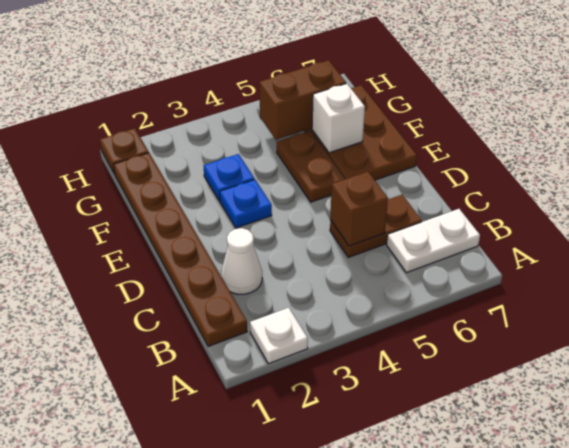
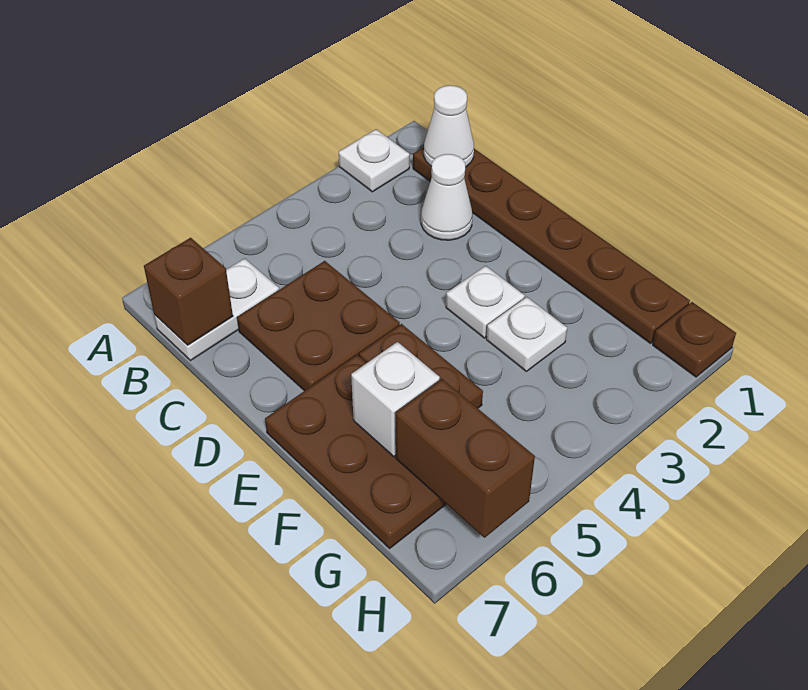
none -> white 1x1 cone [424,85,474,167]
brown 1x2 plate [330,195,422,257] -> brown 2x2 plate [237,261,400,391]
brown 1x1 brick [330,172,388,246] -> brown 1x1 brick moved to [144,238,233,345]
blue 1x1 plate [220,179,272,228] -> white 1x1 plate [446,266,525,338]
blue 1x1 plate [204,154,254,201] -> white 1x1 plate [486,297,567,371]
brown 1x2 brick [259,60,346,140] -> brown 1x2 brick turned to [396,379,535,538]

